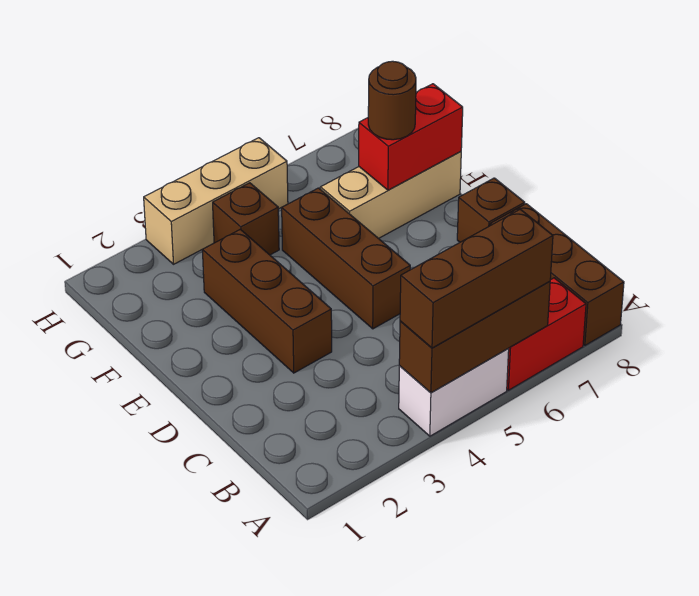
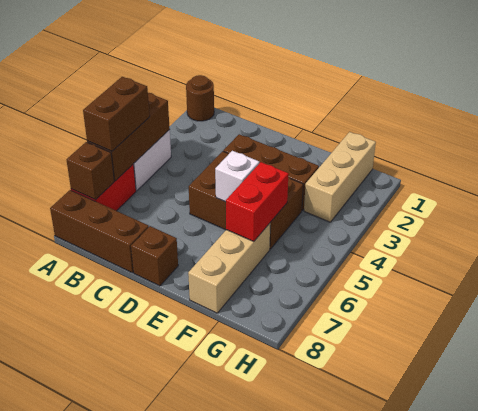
brown 1x3 brick [400,209,553,348] -> brown 1x2 brick [83,77,150,151]
brown 1x3 brick [282,188,410,329] -> brown 2x3 brick [189,151,303,249]
none -> white 1x1 brick [215,151,259,202]
red 1x2 brick [359,84,463,190] -> red 1x2 brick moved to [226,162,289,242]
brown 1x1 round brick [368,61,416,140] -> brown 1x1 round brick moved to [186,75,214,121]
brown 1x1 brick [213,183,279,255] -> brown 1x1 brick moved to [67,142,114,200]
tan 1x3 brick [144,138,288,264] -> tan 1x3 brick moved to [304,132,376,222]

